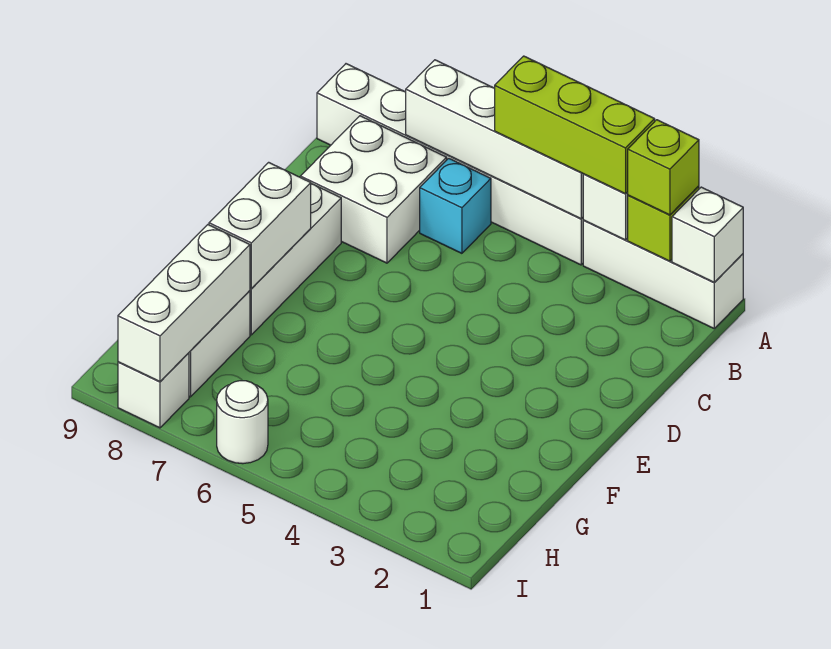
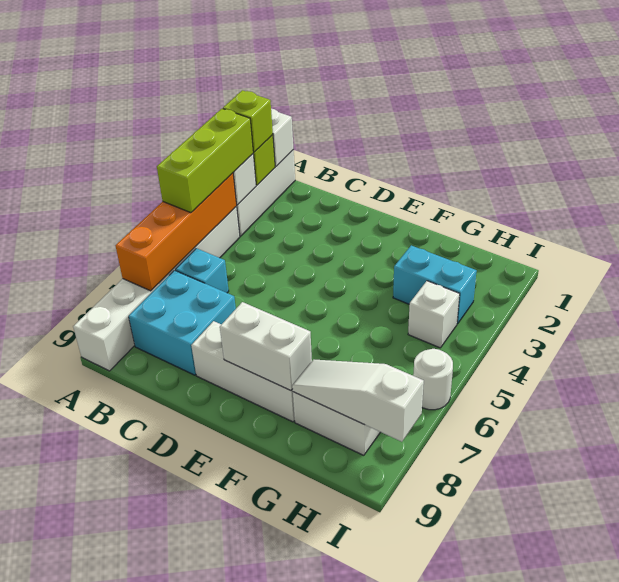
white 1x4 brick [406,60,583,219] -> orange 1x4 brick [116,173,237,291]
white 2x2 brick [300,116,447,263] -> cyan 2x2 brick [129,270,236,375]
none -> cyan 1x2 brick [393,245,477,324]
white 1x3 brick [118,225,250,382] -> white 1x3 slope [292,359,424,442]
white 1x1 brick [118,353,189,428] -> white 1x1 brick moved to [408,281,460,348]

